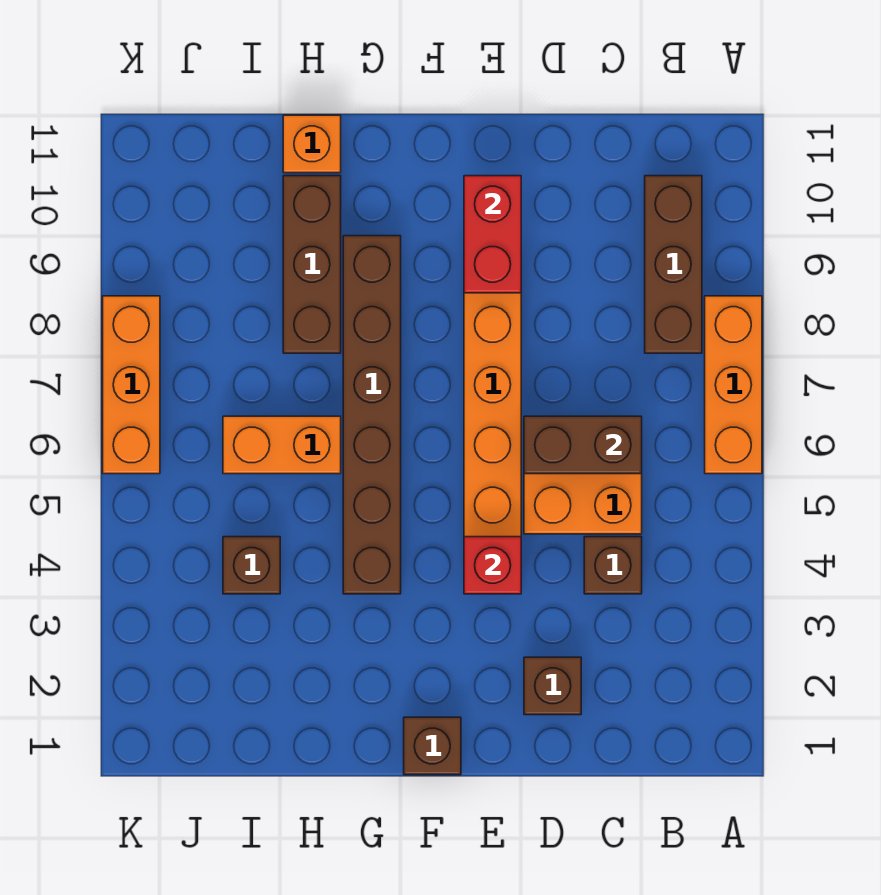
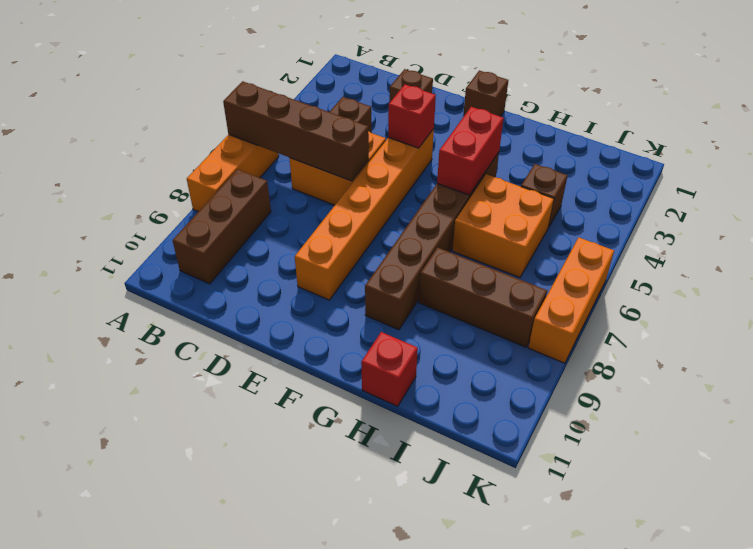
brown 1x2 brick [524,416,642,474] -> brown 1x4 brick [223,81,369,181]
red 1x2 brick [464,176,521,293] -> red 1x2 brick moved to [437,107,504,195]
orange 1x2 brick [223,416,341,474] -> orange 2x2 brick [452,174,554,277]
brown 1x3 brick [283,176,341,353] -> brown 1x3 brick turned to [419,247,547,347]
orange 1x1 brick [283,115,341,173] -> red 1x1 brick [361,332,418,406]

